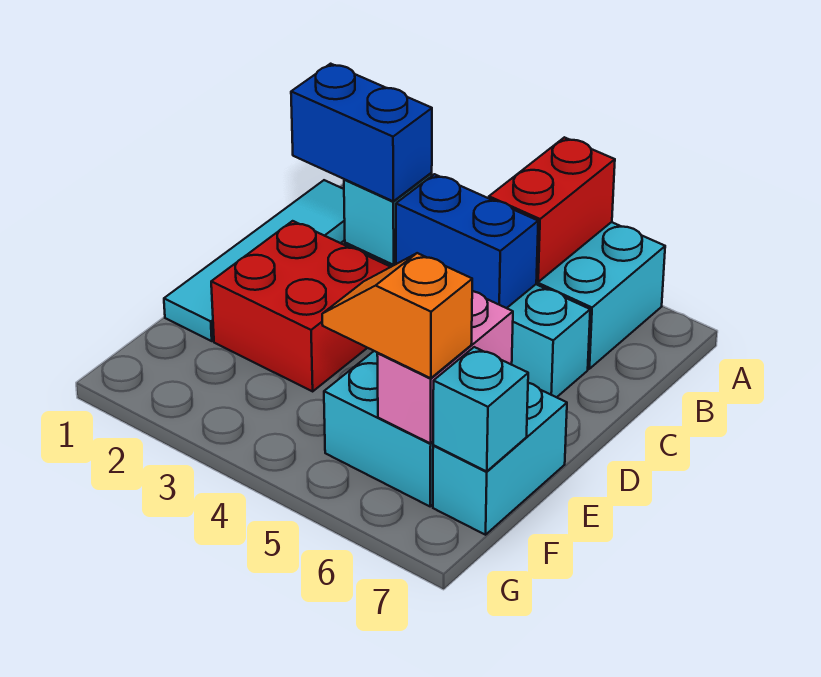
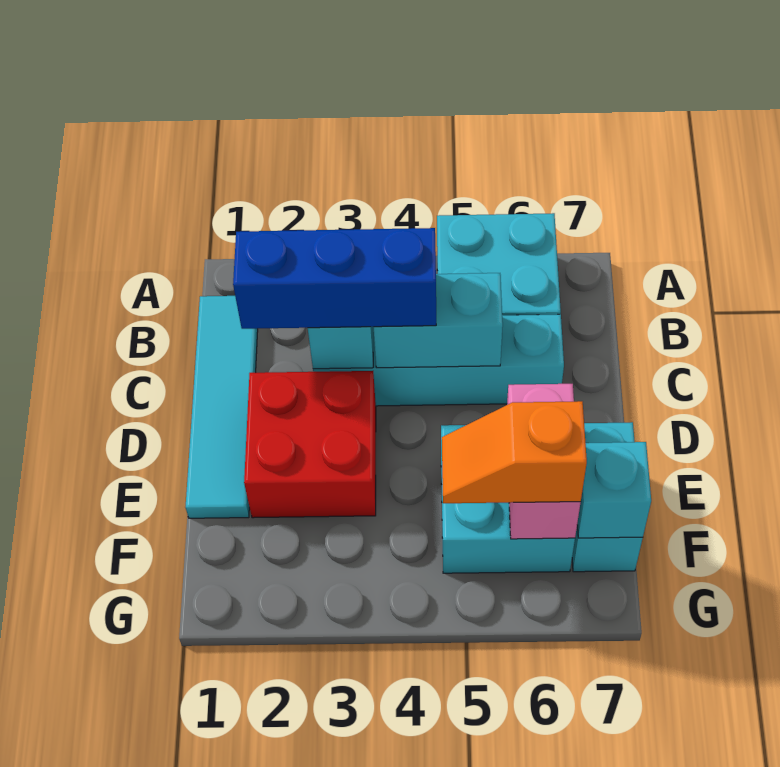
red 1x2 brick [489,137,615,282] -> none
blue 1x2 brick [291,64,432,201] -> blue 1x3 brick [233,228,436,329]
blue 1x2 brick [396,174,538,308] -> cyan 1x2 brick [374,273,503,368]

